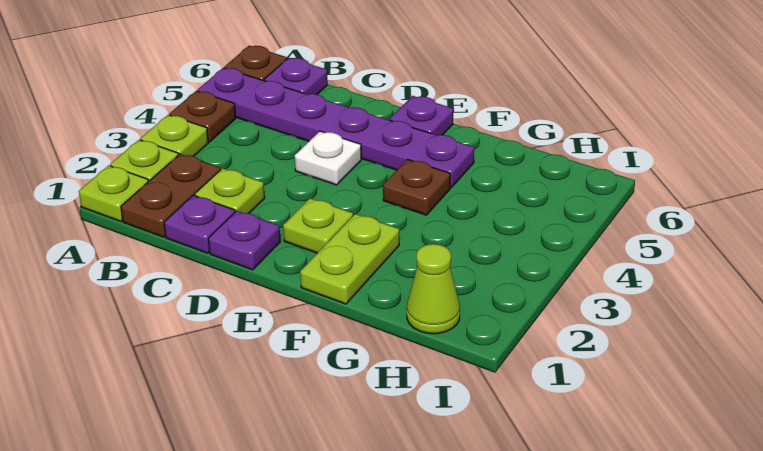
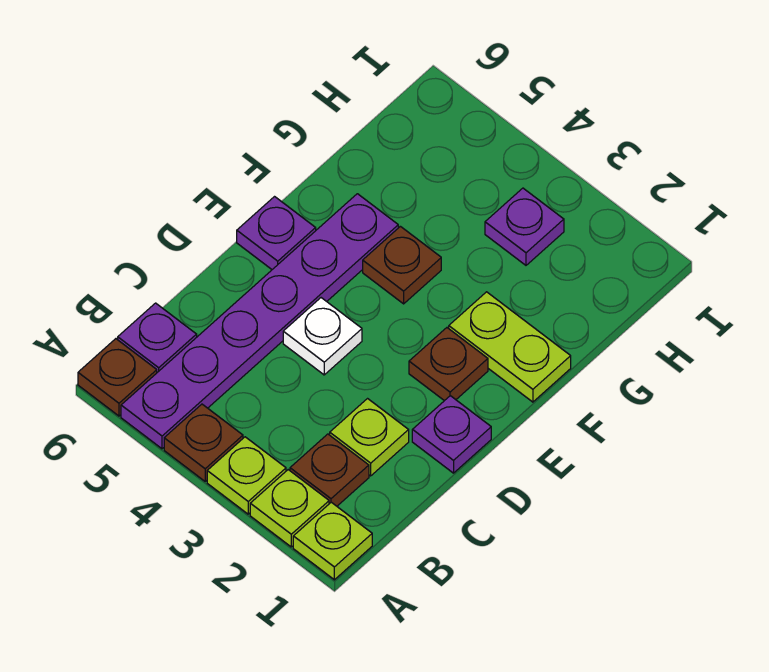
brown 1x2 plate [121,154,221,237] -> brown 1x1 plate [290,434,369,506]
purple 1x1 plate [164,195,235,253] -> purple 1x1 plate moved to [485,188,564,265]
lime 1x1 plate [283,198,353,253] -> brown 1x1 plate [409,328,488,401]
lime 1x1 cone [407,244,460,334] -> none

